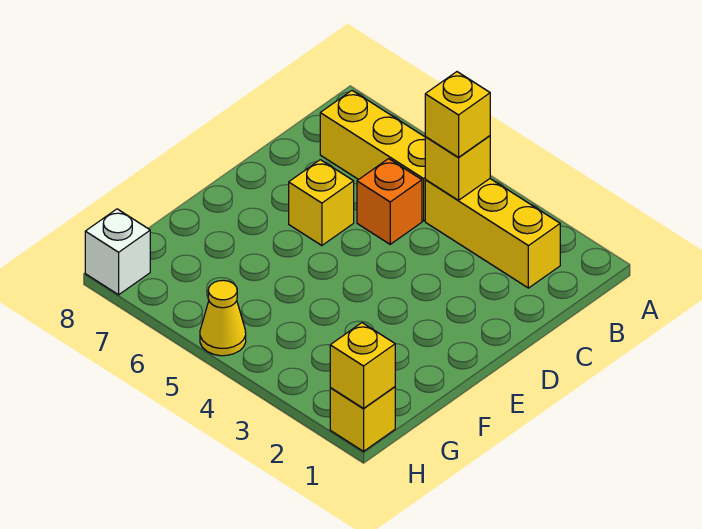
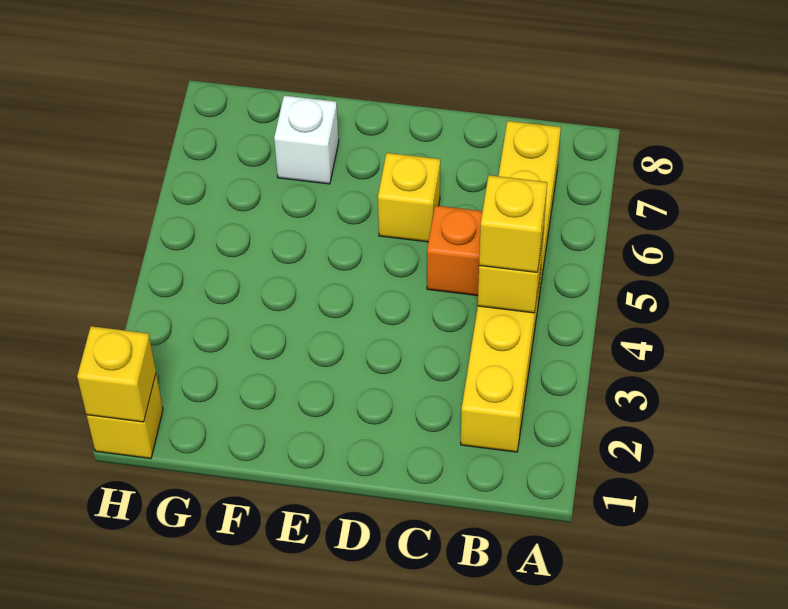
yellow 1x1 cone [200,280,246,356] -> none
white 1x1 brick [85,209,150,295] -> white 1x1 brick moved to [274,96,339,184]

